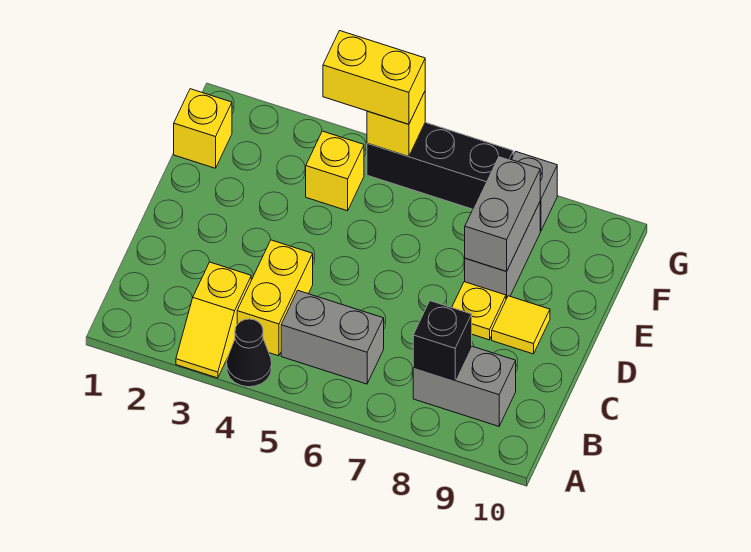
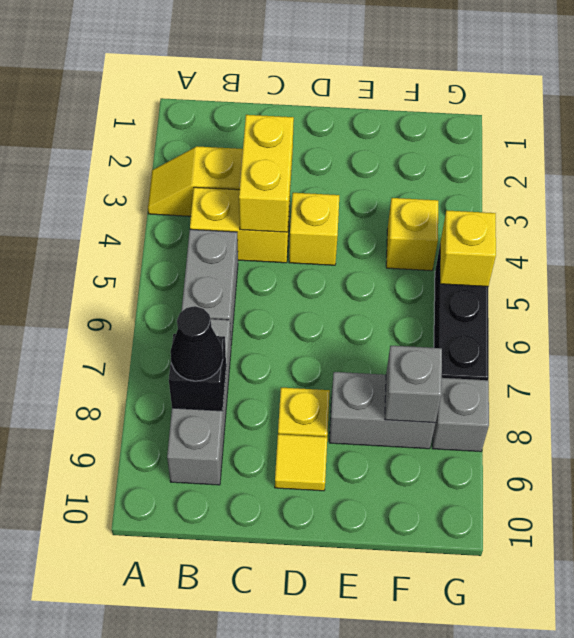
black 1x1 cone [227,319,272,387] -> black 1x1 cone moved to [170,306,223,381]
grey 1x2 brick [413,346,516,426] -> grey 1x3 brick [167,319,231,485]
grey 1x2 brick [465,155,540,271] -> grey 1x1 brick [385,346,442,423]
yellow 1x1 brick [174,89,232,168] -> yellow 1x1 brick moved to [289,193,339,265]
yellow 1x2 brick [323,31,425,124] -> yellow 1x2 brick moved to [239,115,294,232]

